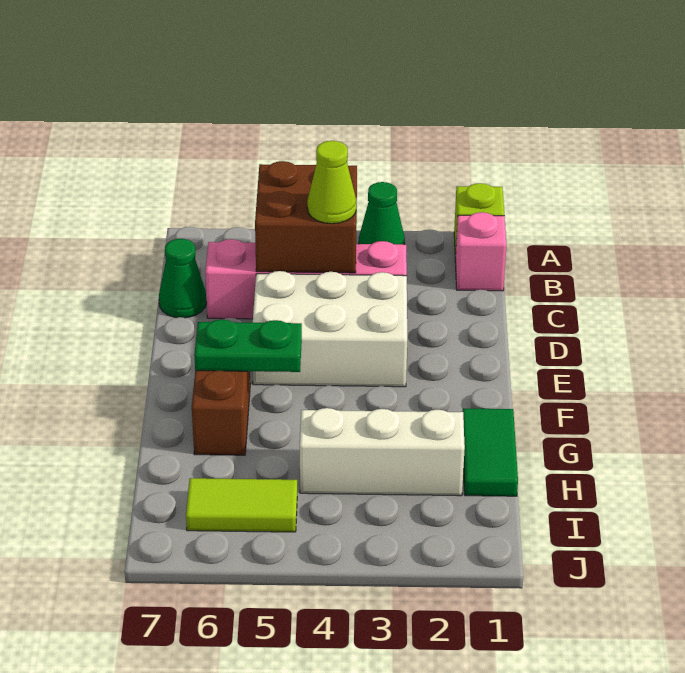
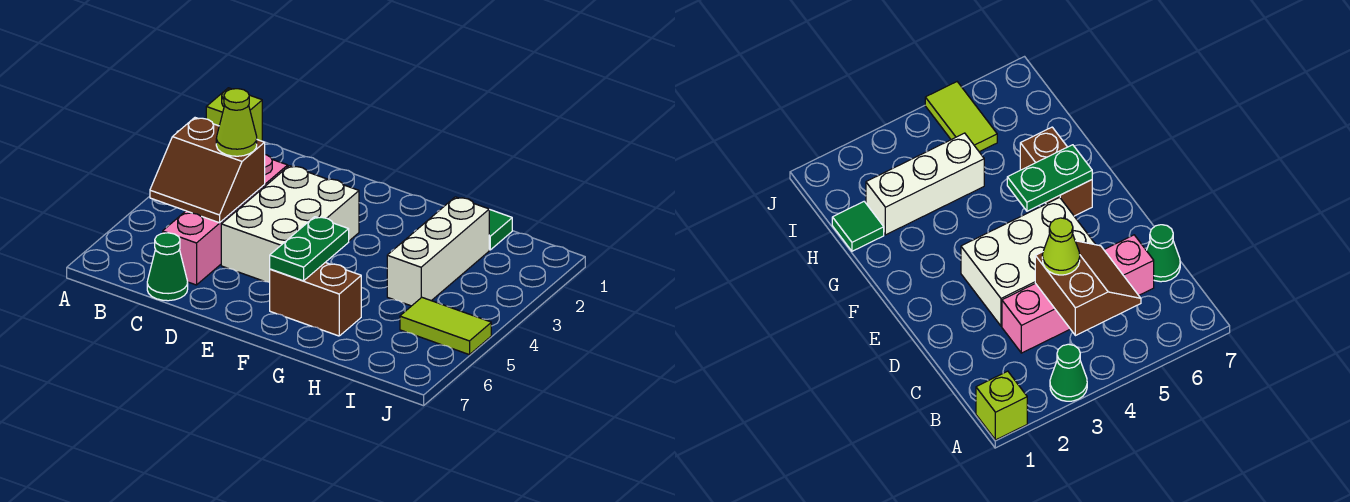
pink 1x1 brick [455,212,506,291] -> none
brown 2x2 brick [255,161,357,273] -> brown 2x2 slope [150,118,265,223]
green 1x2 tile [463,408,518,496] -> green 1x1 tile [489,209,512,250]
lime 1x2 tile [186,478,297,532] -> lime 1x2 tile turned to [400,297,491,355]

